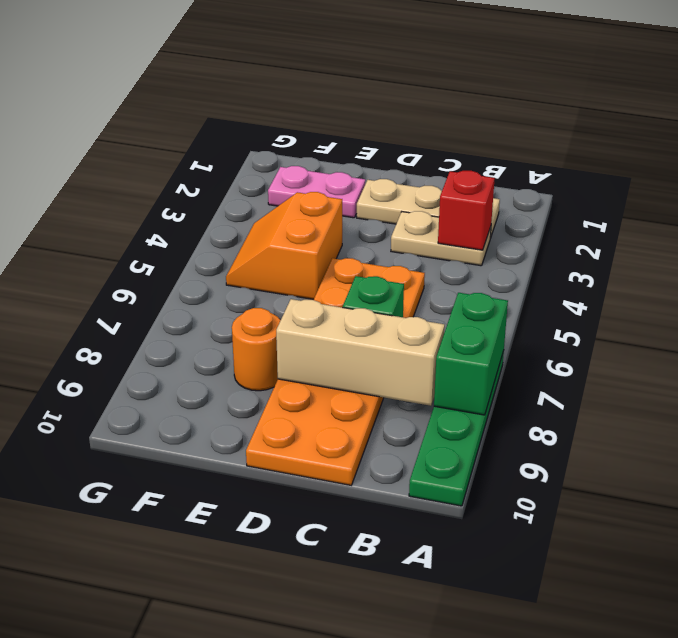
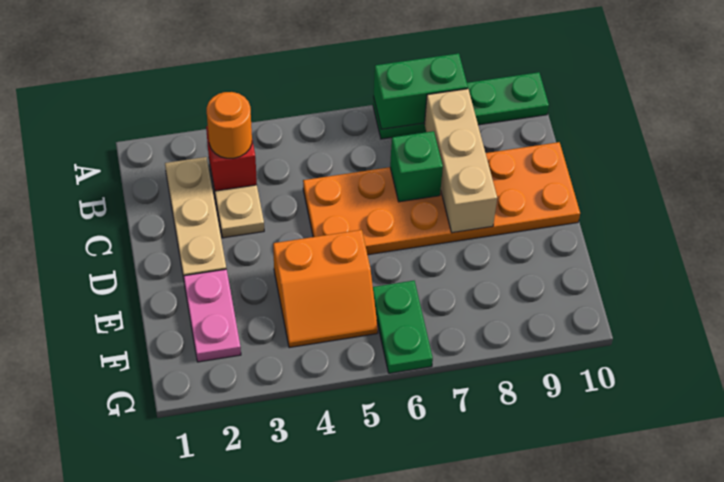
orange 1x1 round brick [232,308,281,391] -> orange 1x1 round brick moved to [207,92,252,158]
none -> green 1x2 plate [373,281,433,373]

